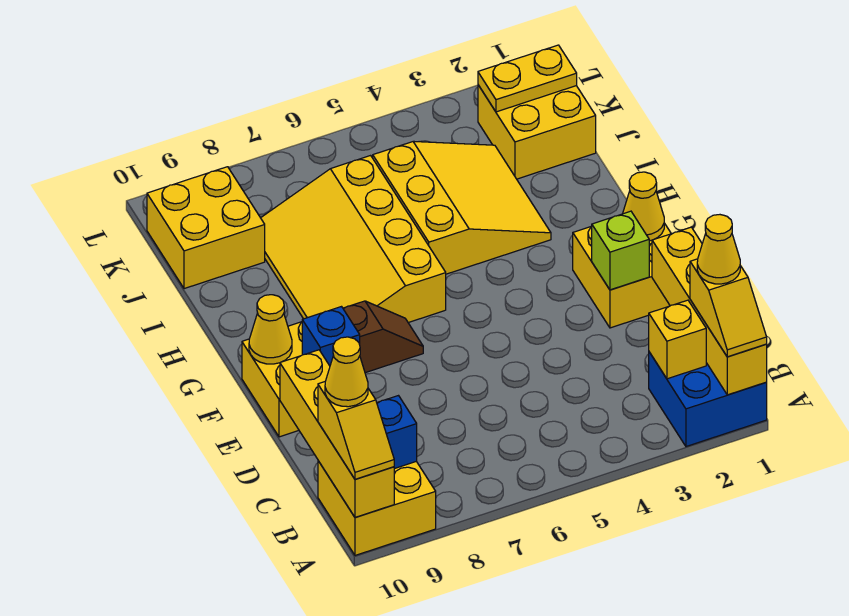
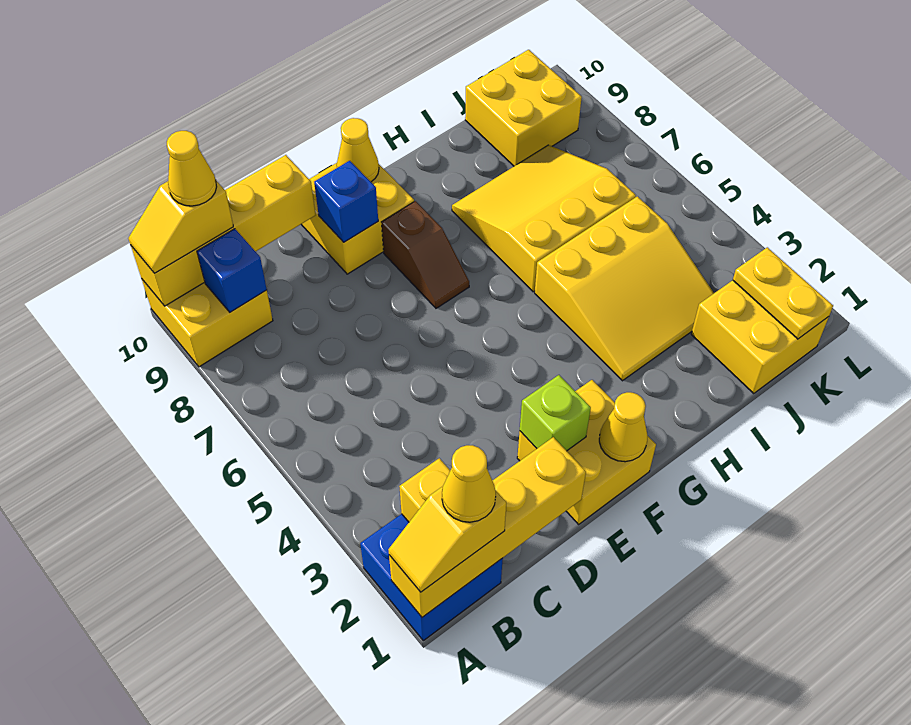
yellow 3x4 slope [261,156,446,323] -> yellow 3x3 slope [452,145,636,292]

